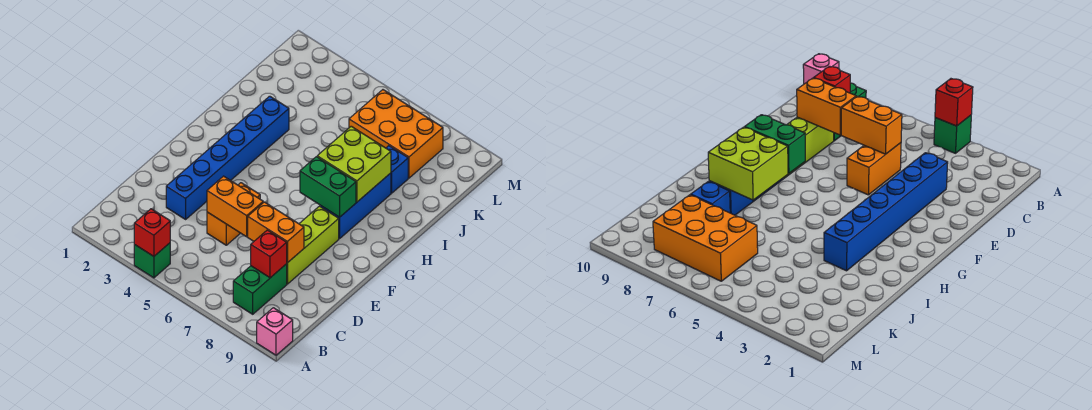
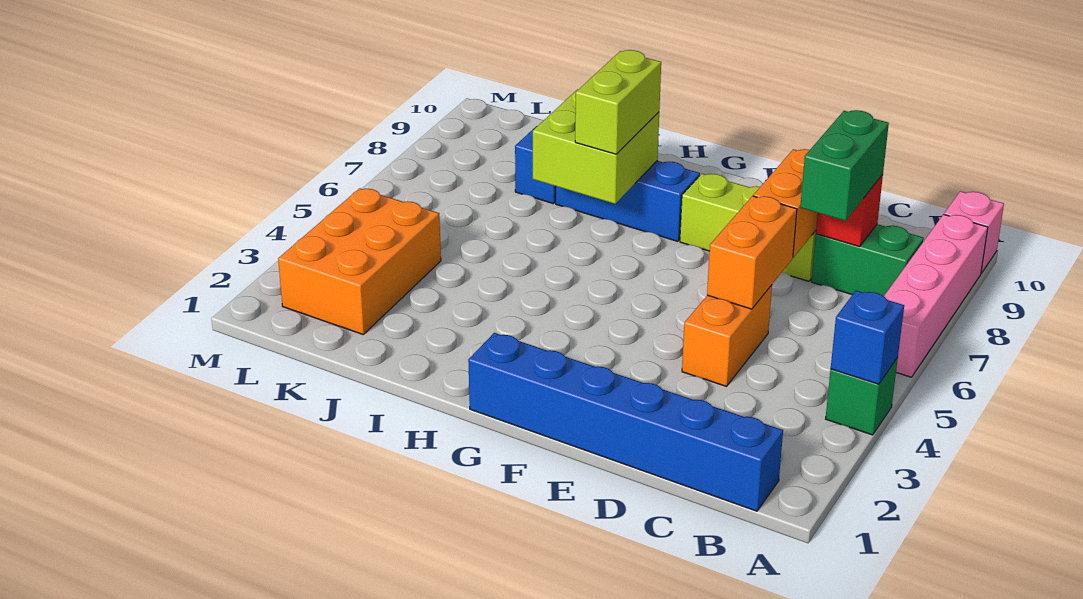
red 1x1 brick [134,209,170,256] -> blue 1x1 brick [831,291,904,384]
none -> pink 1x4 brick [884,214,988,377]
blue 1x6 brick [166,96,289,219] -> blue 1x6 brick moved to [468,333,783,511]
orange 1x2 brick [207,183,260,245] -> orange 1x2 brick turned to [682,285,772,386]
green 1x2 brick [300,157,356,217] -> green 1x2 brick moved to [800,110,889,221]
none -> lime 1x2 brick [575,50,661,154]
orange 2x3 brick [349,90,443,178] -> orange 2x3 brick moved to [278,188,441,334]

